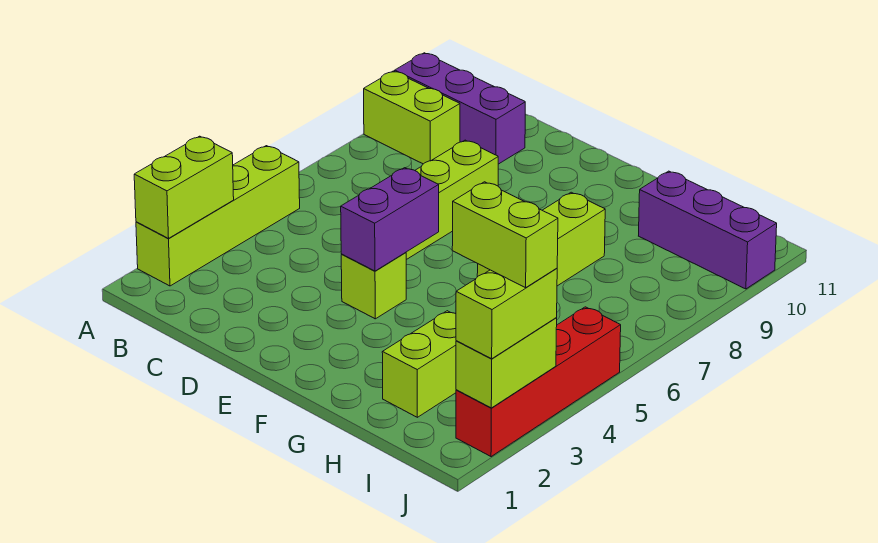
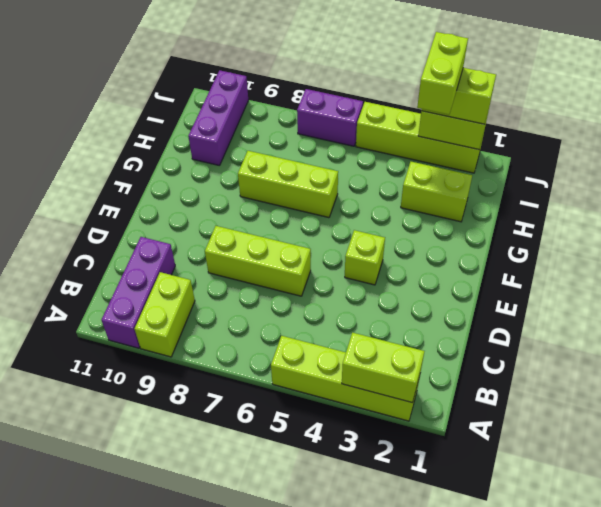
purple 1x2 brick [341,168,439,271] -> purple 1x2 brick moved to [297,89,363,146]
red 1x4 brick [456,307,621,457] -> lime 1x4 brick [356,102,484,173]

